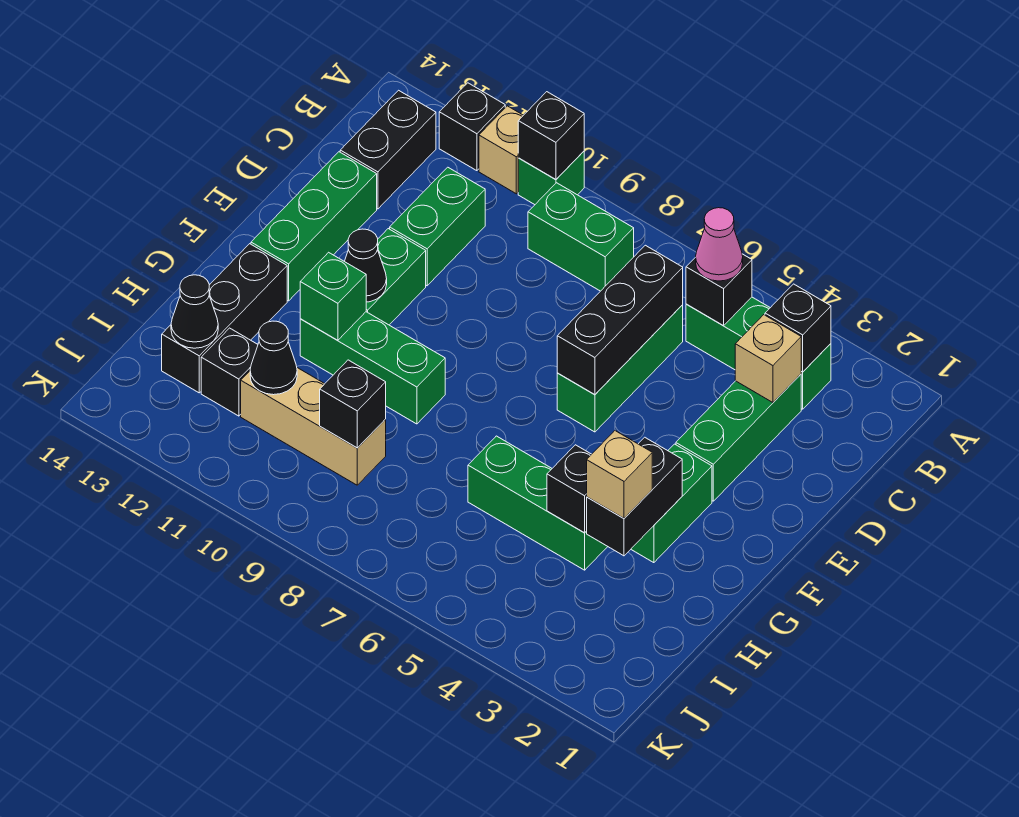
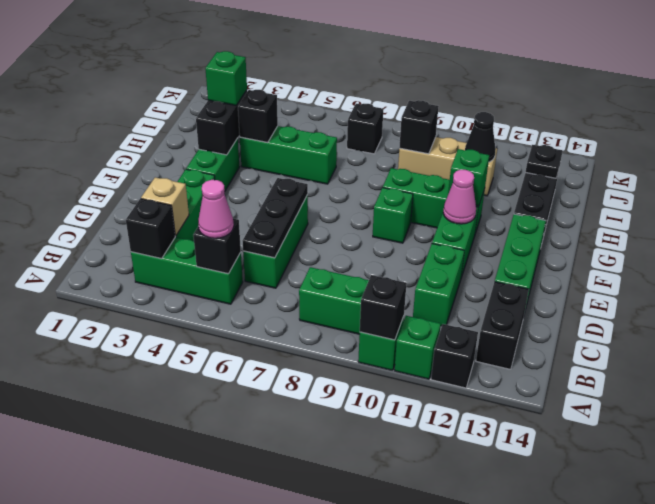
tan 1x1 brick [479,106,523,194] -> green 1x1 brick [394,316,441,379]
black 1x3 brick [557,245,683,395] -> black 1x3 plate [243,178,308,258]
none -> green 1x1 brick [373,188,413,243]
black 1x1 cone [344,229,387,302] -> pink 1x1 cone [443,170,476,224]
tan 1x1 brick [587,431,652,518] -> green 1x1 brick [205,51,247,105]
black 1x1 brick [201,328,258,416] -> black 1x1 brick moved to [347,104,383,154]
black 1x1 cone [171,275,218,348] -> black 1x1 plate [525,145,563,178]

